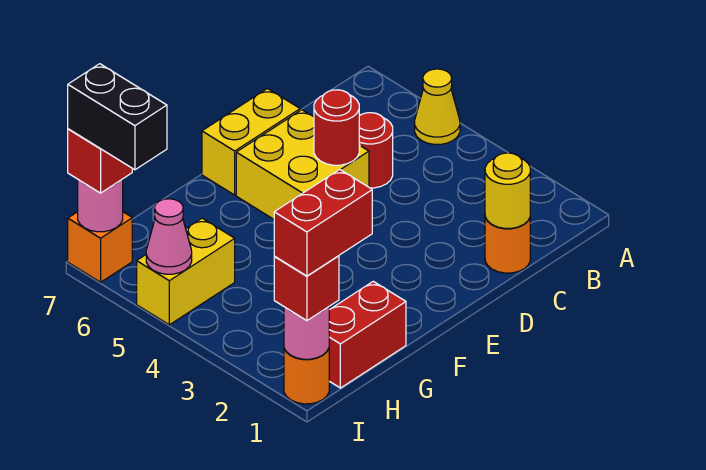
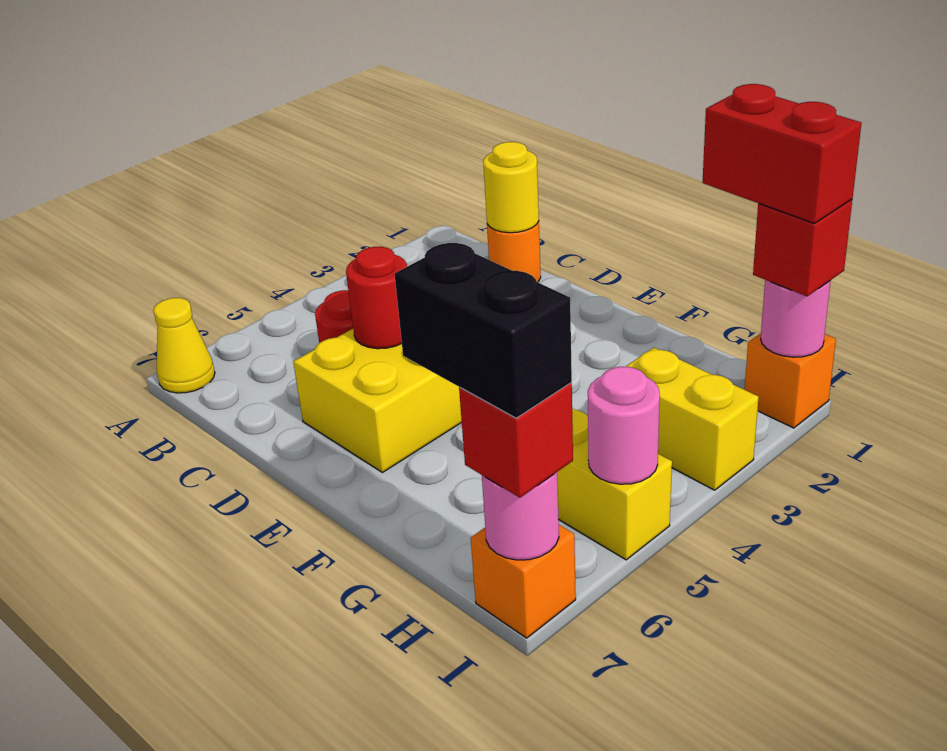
yellow 1x1 cone [415,69,460,144] -> yellow 1x1 cone moved to [153,298,215,393]
yellow 1x2 brick [202,89,300,195] -> yellow 1x2 brick moved to [626,348,759,490]
red 1x2 brick [329,281,406,388] -> none
orange 1x1 round brick [284,348,329,404] -> orange 1x1 brick [745,334,836,428]
pink 1x1 cone [146,199,192,274] -> pink 1x1 round brick [588,367,660,484]
black 1x2 brick [68,64,167,170] -> black 1x2 brick turned to [395,243,572,418]

